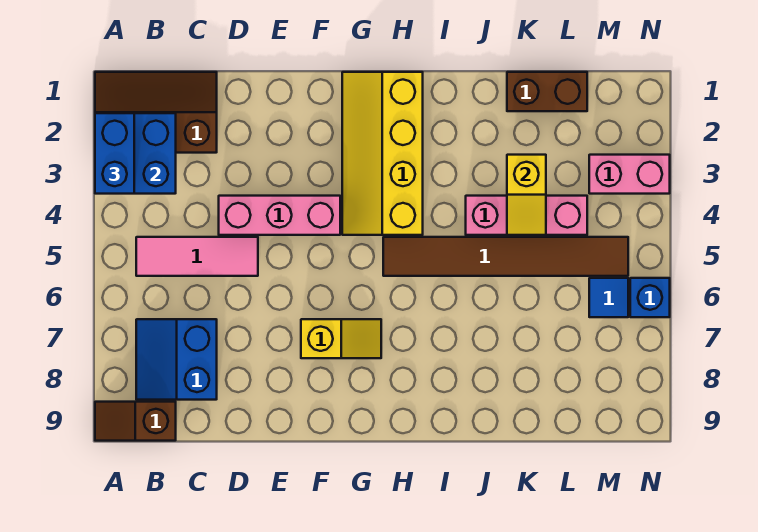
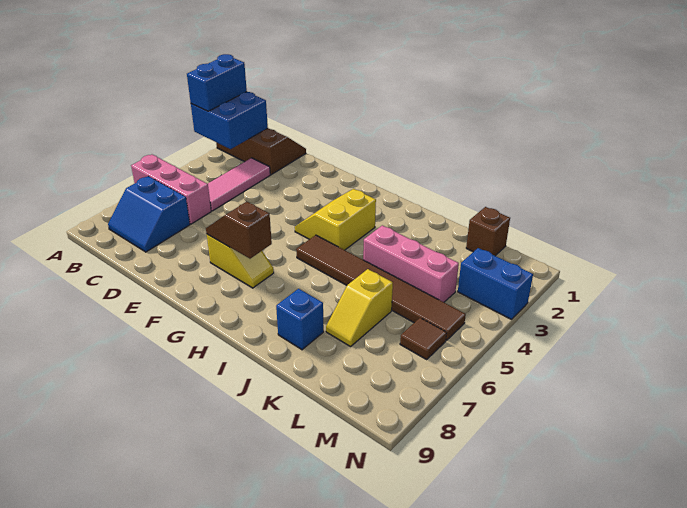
brown 1x2 slope [95,402,176,441] -> brown 1x2 slope moved to [206,202,272,259]
pink 1x3 tile [136,237,258,276] -> pink 1x3 tile turned to [208,158,270,211]
blue 2x2 slope [136,319,217,400] -> blue 2x2 slope turned to [108,176,190,252]
pink 1x3 brick [219,196,340,235] -> pink 1x3 brick moved to [131,155,211,224]
yellow 2x4 slope [342,72,423,235] -> yellow 2x2 slope [295,189,376,250]
brown 1x2 brick [507,72,587,111] -> brown 1x1 brick [466,207,510,256]
yellow 1x2 slope [507,155,546,235] -> yellow 1x2 slope moved to [326,269,393,347]
pink 1x2 brick [589,155,670,194] -> blue 1x2 brick [458,248,533,319]
blue 1x1 tile [589,278,628,317] -> brown 1x1 tile [400,318,447,359]
blue 1x1 brick [630,278,670,317] -> blue 1x1 brick moved to [276,289,324,350]

